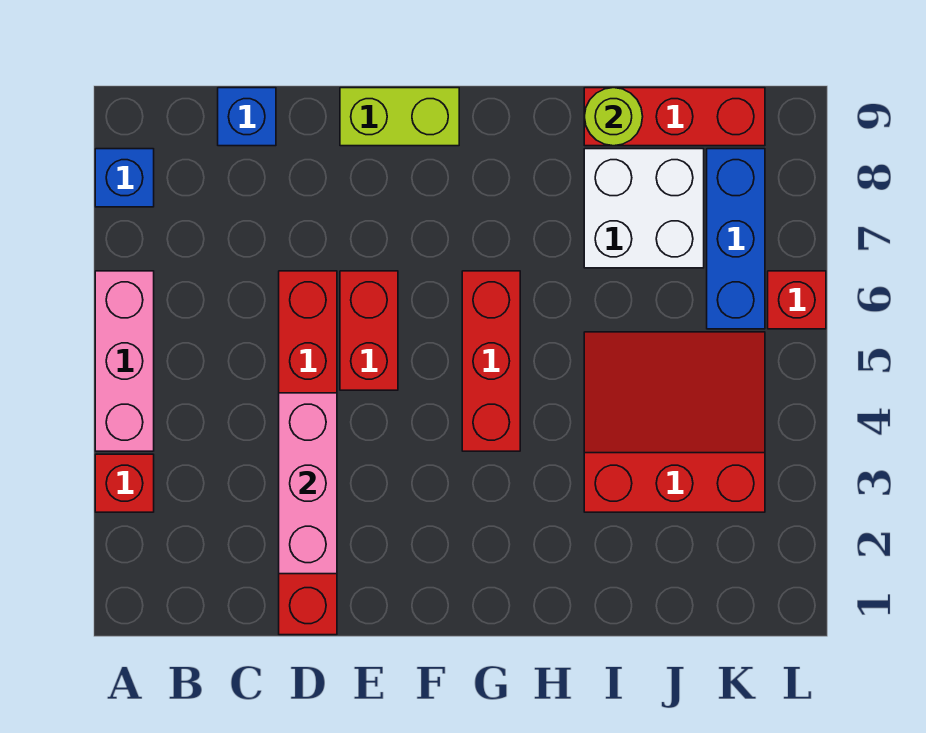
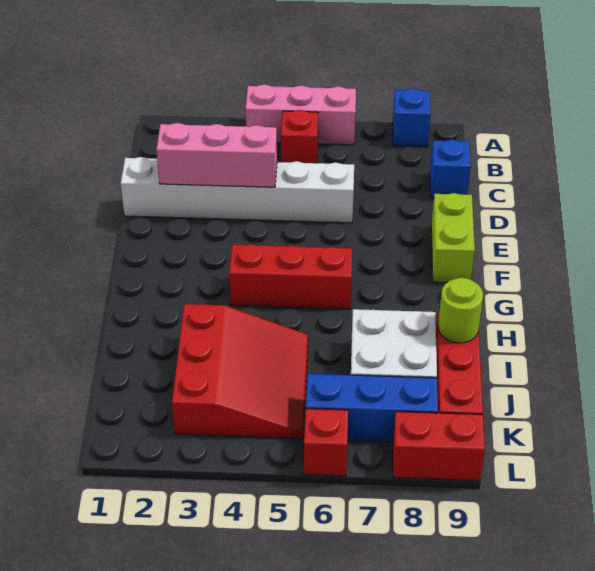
red 1x1 brick [95,454,154,512] -> red 1x1 brick moved to [281,110,318,163]
red 1x6 brick [279,271,337,635] -> white 1x6 brick [121,157,354,223]
red 1x2 brick [340,271,398,390] -> red 1x2 brick moved to [393,412,485,481]

